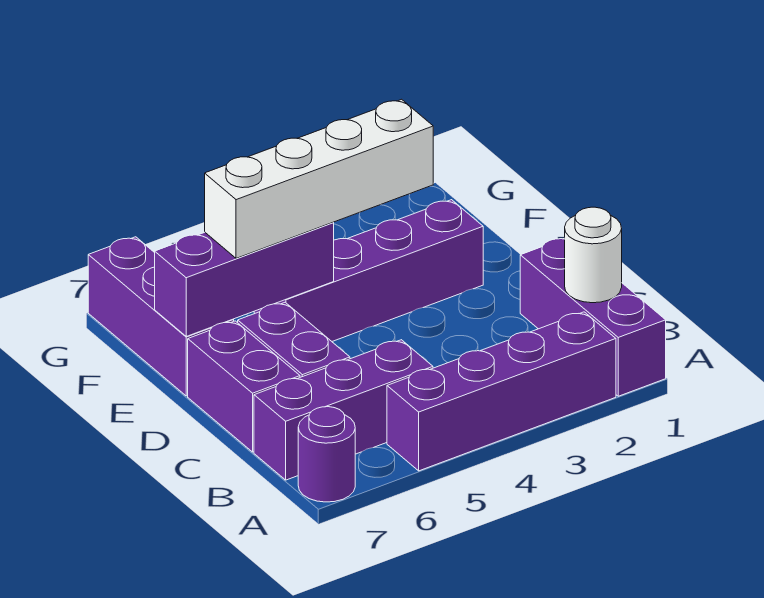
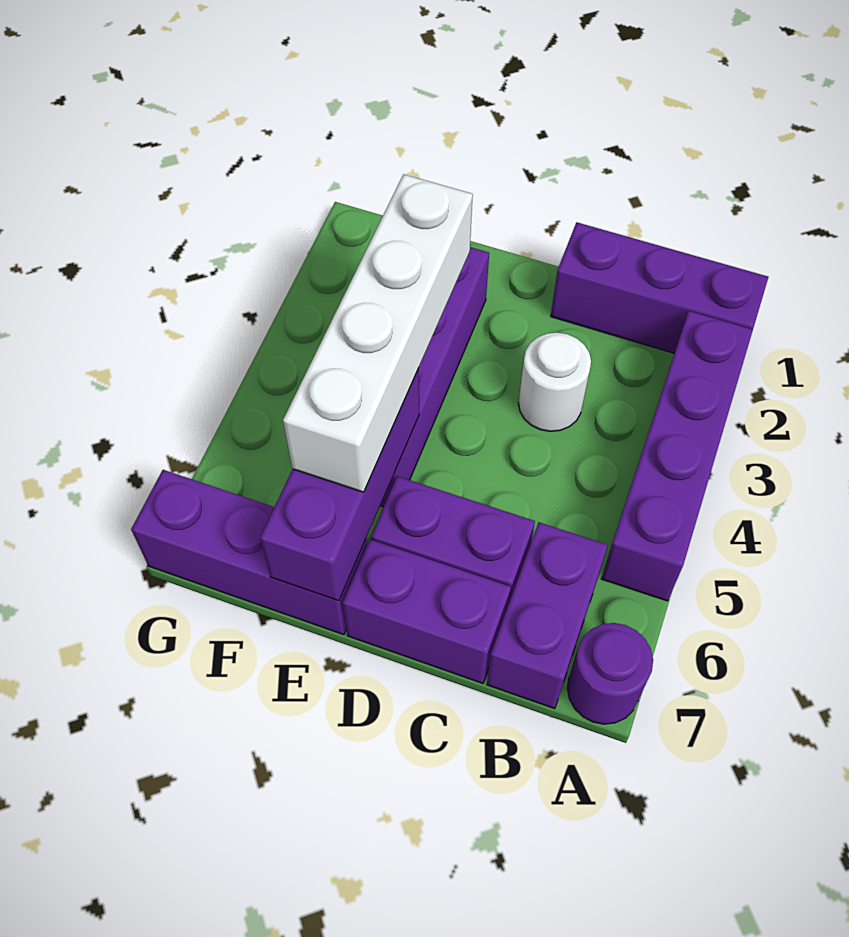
white 1x1 round brick [565,207,622,303] -> white 1x1 round brick moved to [519,332,591,431]
purple 1x3 brick [254,340,433,480] -> purple 1x2 brick [487,522,608,709]

